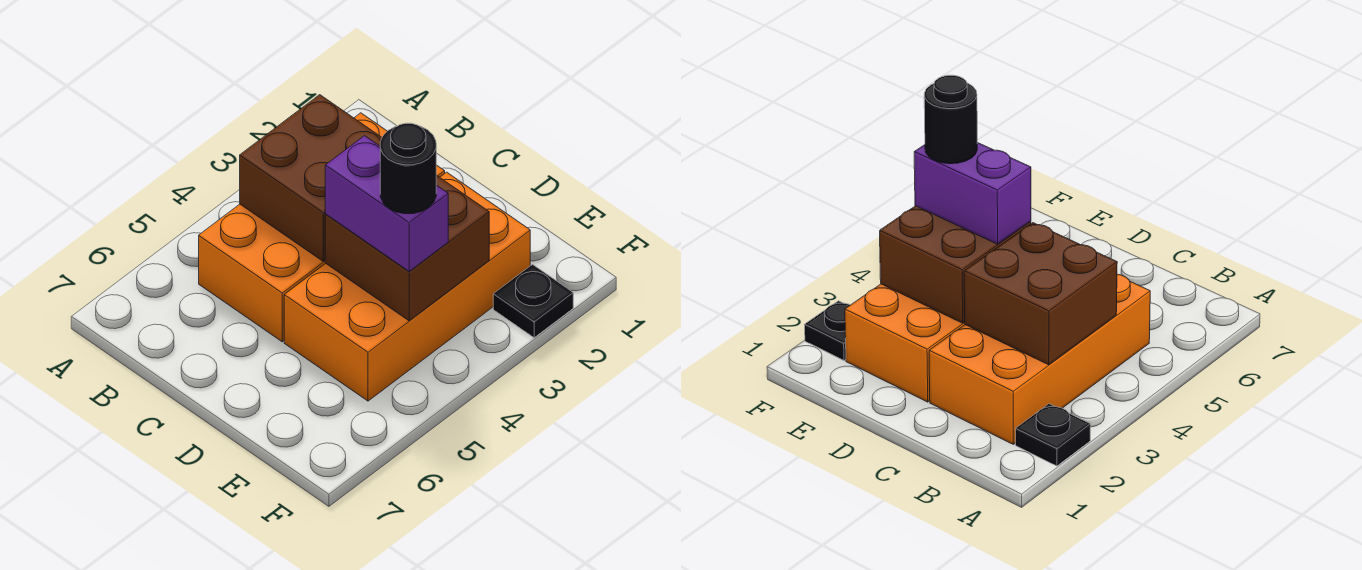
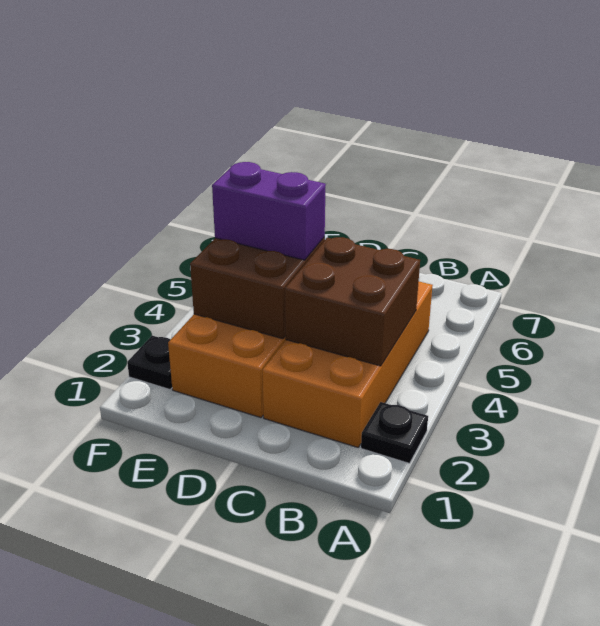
black 1x1 round brick [380,123,436,214] -> none

